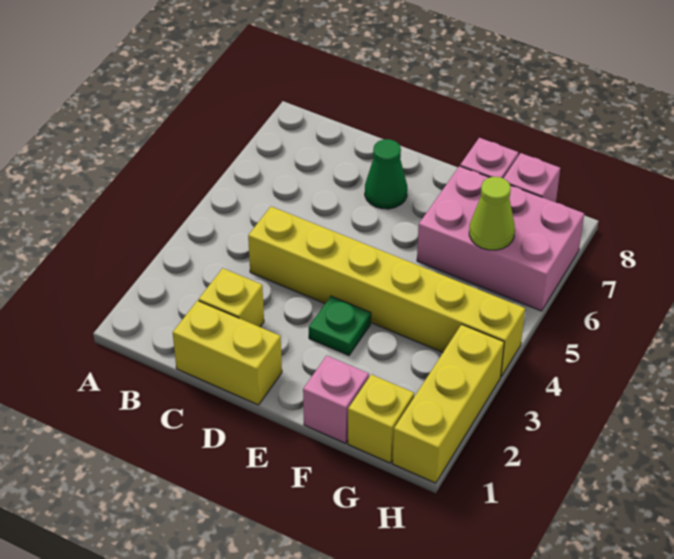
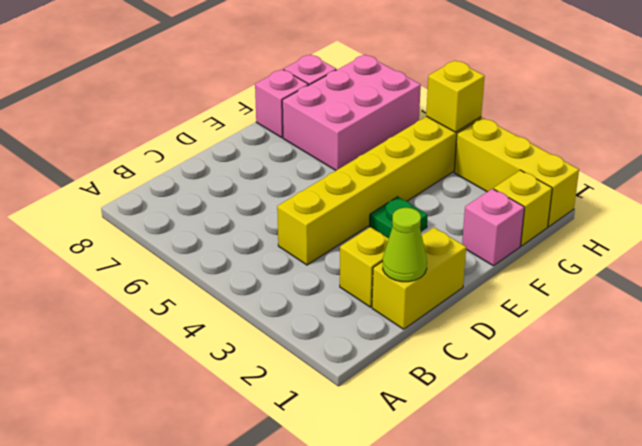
green 1x1 cone [365,139,407,209] -> none
lime 1x1 cone [469,177,515,250] -> lime 1x1 cone moved to [383,208,427,282]
none -> yellow 1x1 brick [426,60,485,132]

